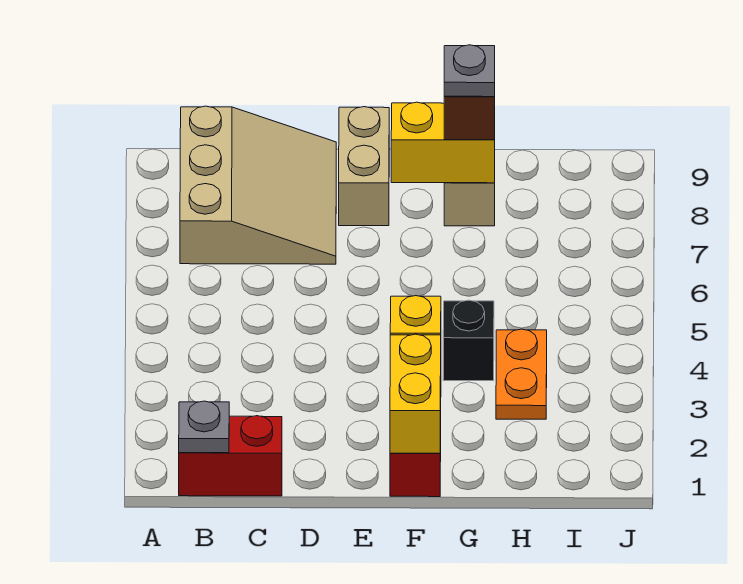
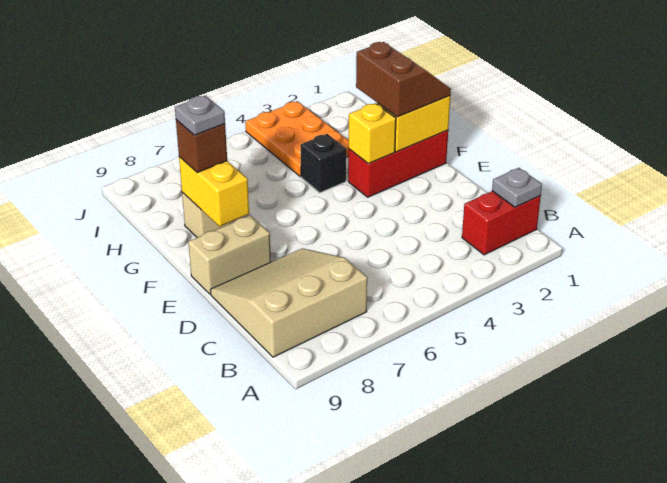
red 1x2 brick [179,416,282,496] -> red 1x2 brick turned to [462,191,541,255]
none -> brown 2x2 slope [356,42,451,117]
orange 1x2 plate [496,329,547,419] -> orange 2x3 plate [245,101,349,177]

